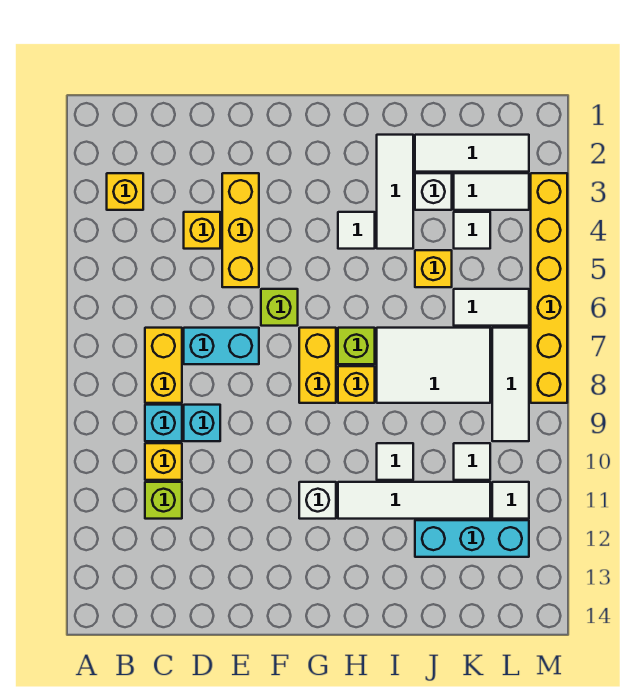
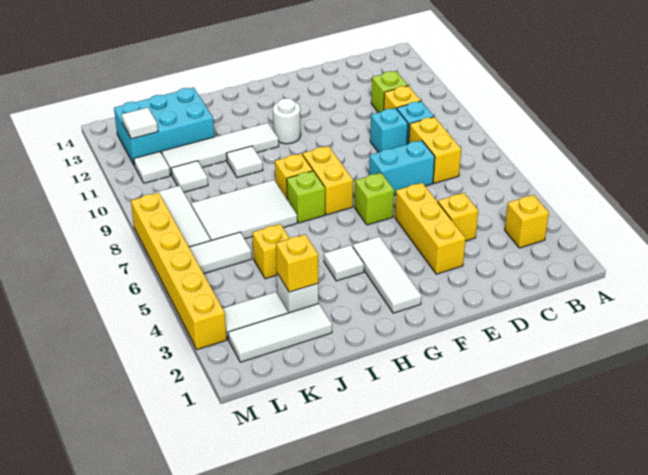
white 1x1 brick [299,482,336,519] -> white 1x1 round brick [273,98,301,144]
white 1x3 tile [377,135,413,249] -> white 1x3 tile moved to [353,236,422,313]
none -> yellow 1x1 brick [276,234,318,292]
cyan 1x3 brick [415,520,529,557] -> cyan 2x3 brick [114,87,214,166]
white 1x1 tile [454,212,490,249] -> white 1x1 tile moved to [122,108,158,139]

